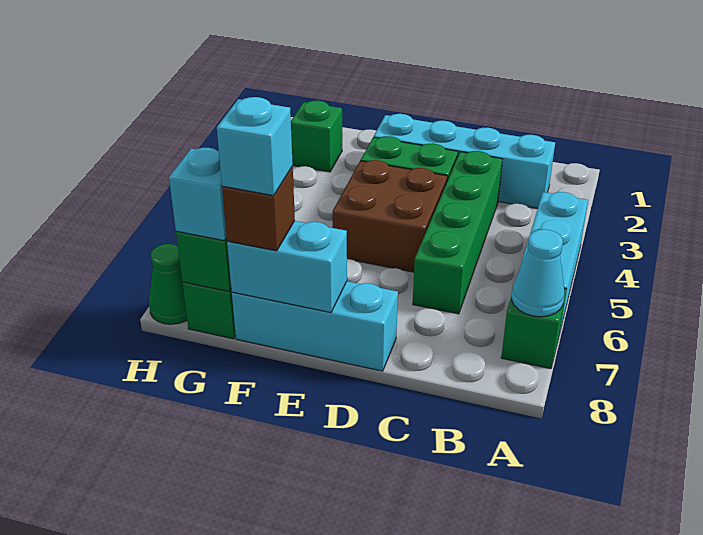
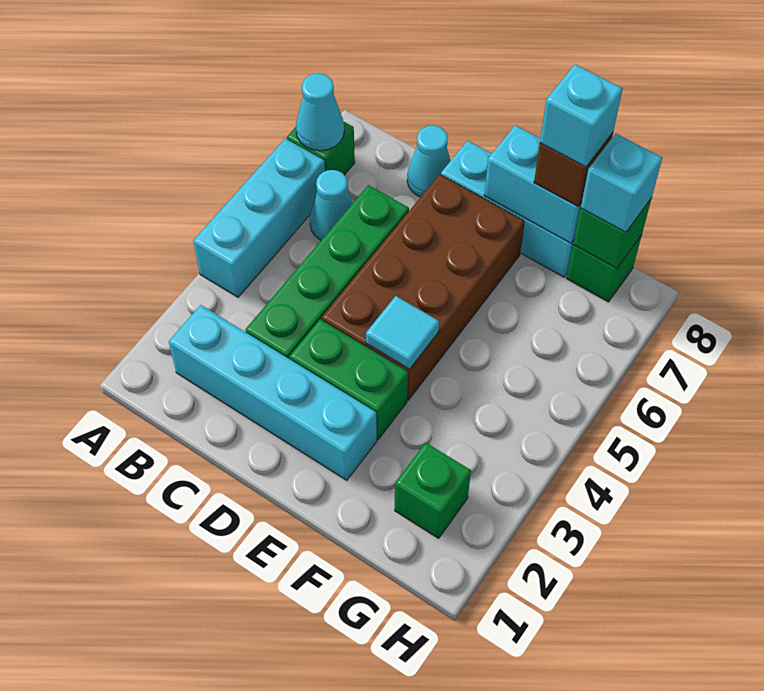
none -> cyan 1x1 cone [310,170,352,240]
none -> cyan 1x1 cone [407,126,451,197]
brown 2x2 brick [333,160,447,272] -> brown 2x4 brick [322,174,525,400]
none -> cyan 1x1 tile [366,296,439,369]
green 1x1 cone [149,244,187,324] -> none

